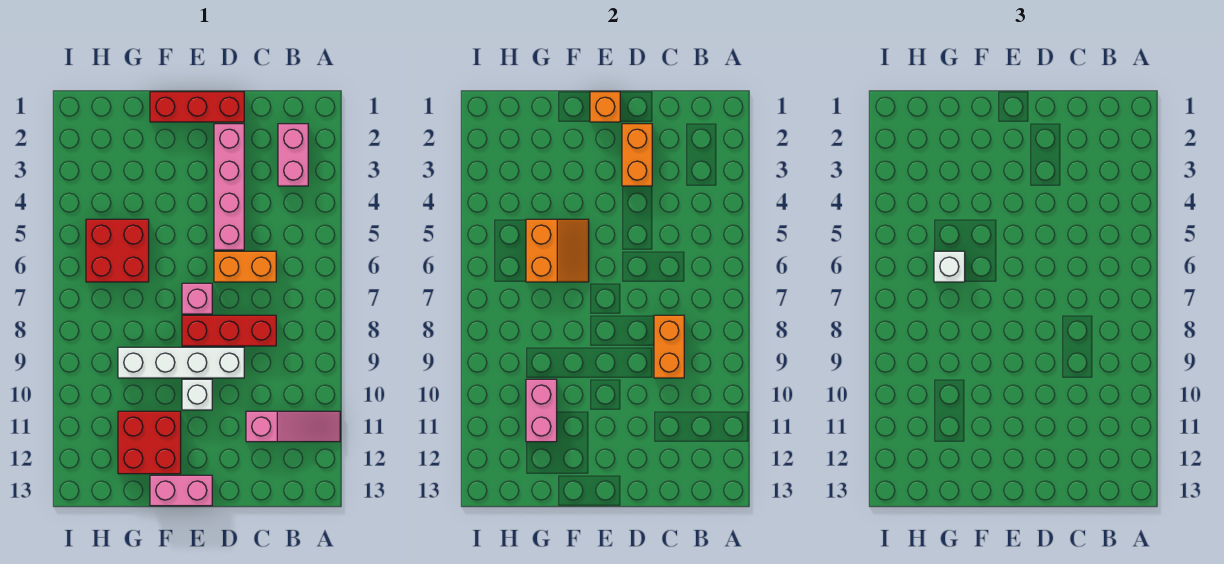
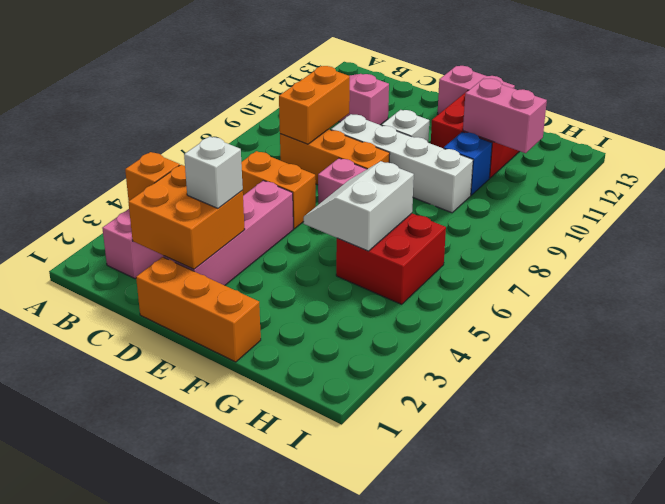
red 1x3 brick [182,315,276,346] -> orange 1x3 brick [280,129,390,185]
red 1x3 brick [150,92,244,122] -> orange 1x3 brick [136,257,261,362]
orange 1x2 brick [622,124,652,186] -> orange 2x2 brick [128,165,245,269]
orange 1x1 brick [590,92,620,122] -> orange 1x1 brick moved to [125,152,180,201]
orange 2x2 slope [526,219,589,282] -> white 2x2 slope [304,161,414,251]
white 1x1 brick [934,251,965,282] -> white 1x1 brick moved to [184,136,243,208]
none -> blue 1x1 brick [444,132,492,195]
pink 1x2 brick [526,379,557,442] -> pink 1x2 brick turned to [463,78,547,153]

